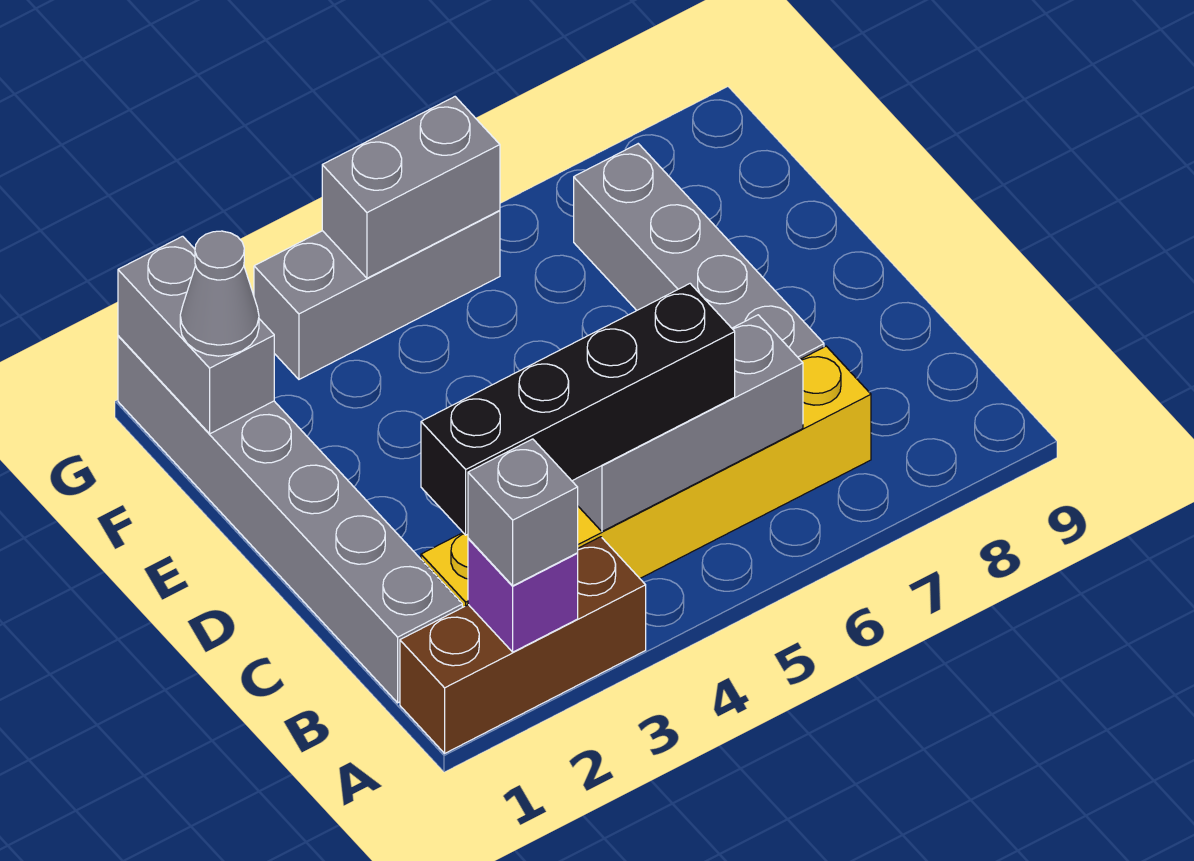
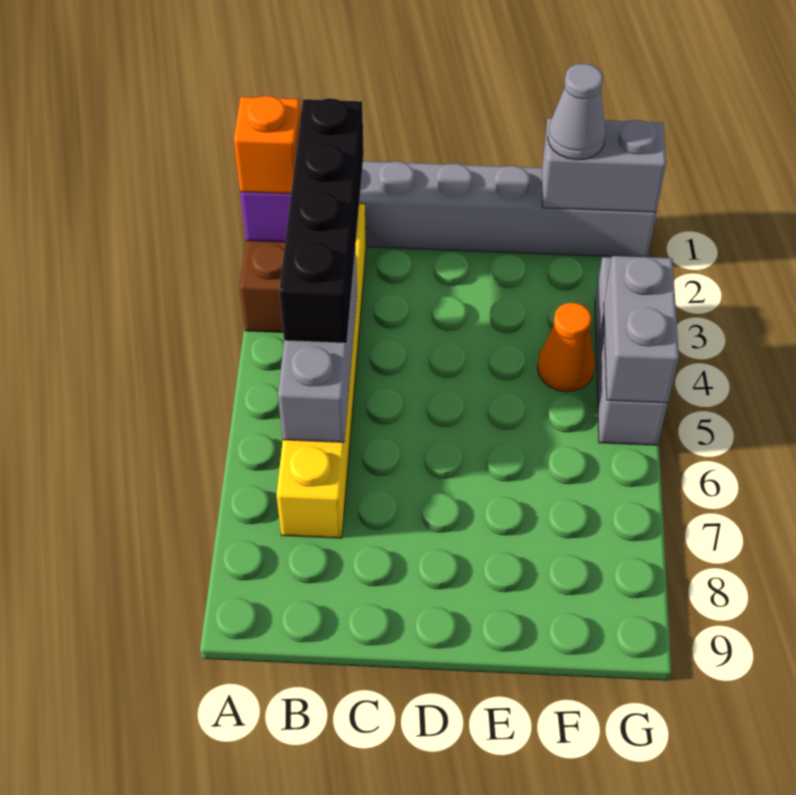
grey 1x1 brick [468,439,578,586] -> orange 1x1 brick [234,96,301,194]
grey 1x4 brick [574,144,824,359] -> none
none -> orange 1x1 cone [537,303,595,392]

